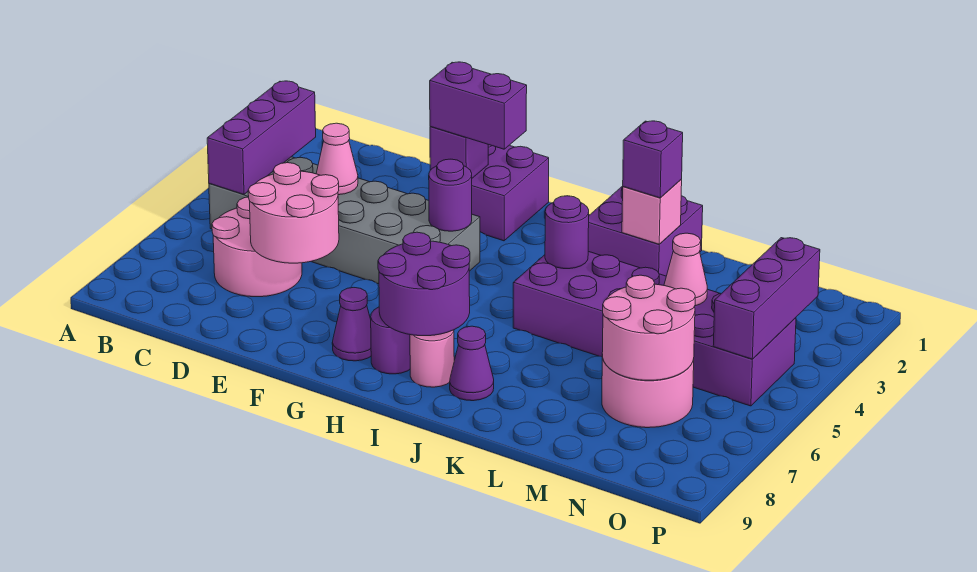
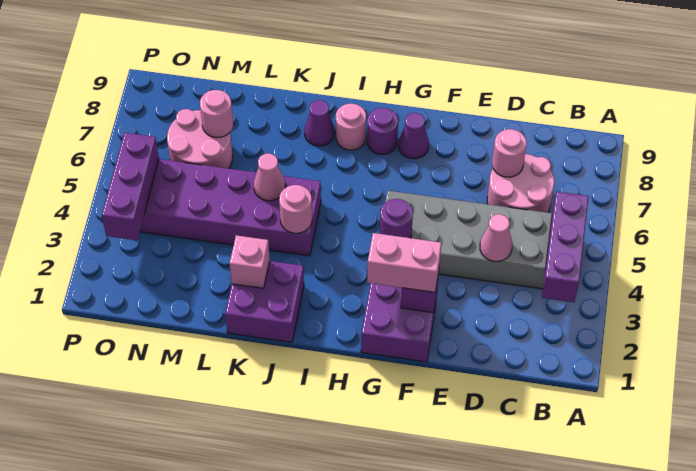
pink 2x2 round brick [248,163,339,263] -> pink 1x1 round brick [492,129,526,177]
purple 1x2 brick [430,62,527,149] -> pink 1x2 brick [367,233,441,292]
purple 2x2 round brick [378,232,470,336] -> none
purple 1x1 round brick [545,196,589,269] -> pink 1x1 round brick [279,185,312,233]
purple 1x1 brick [623,121,683,198] -> none
pink 1x1 cone [664,233,707,306] -> pink 1x1 cone moved to [254,153,285,201]
pink 2x2 round brick [602,275,695,380] -> pink 1x1 round brick [200,90,233,137]

